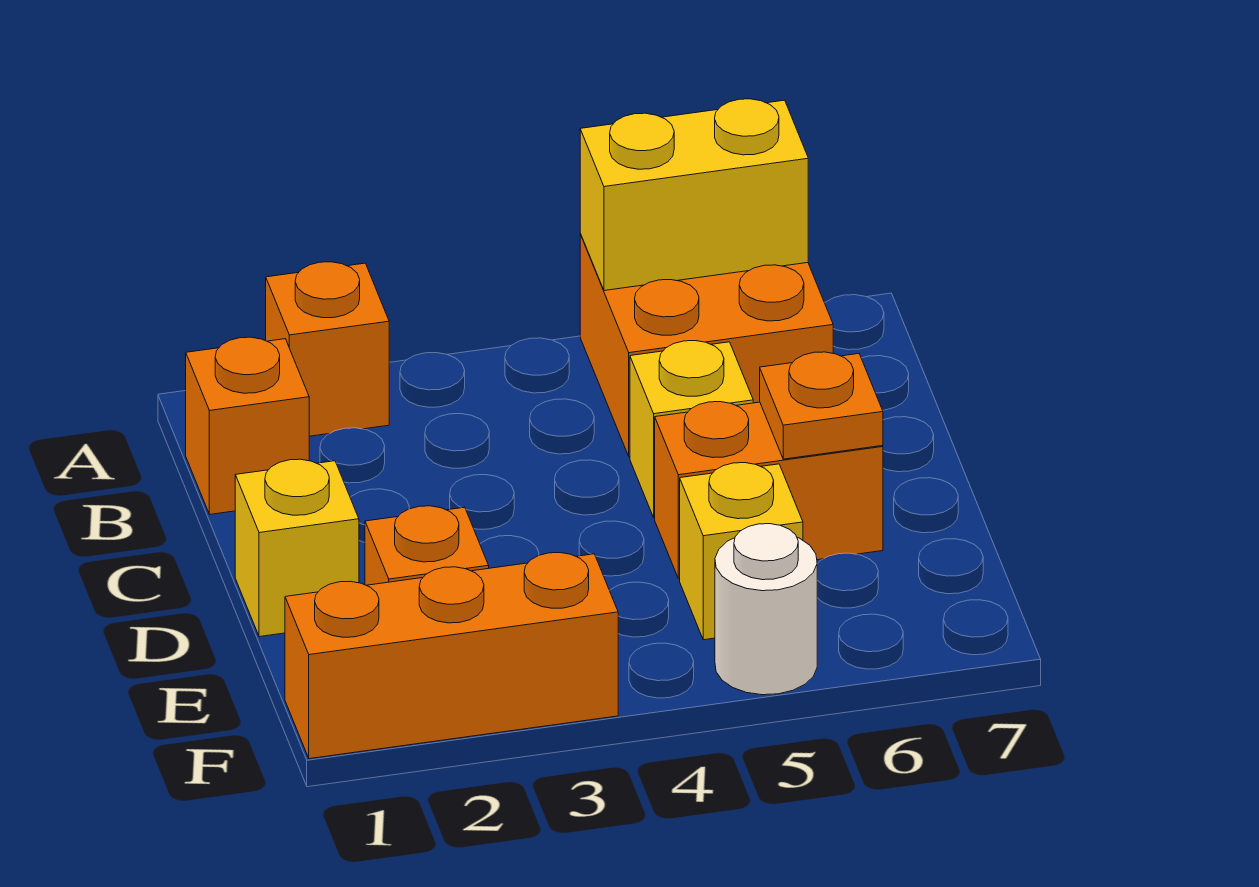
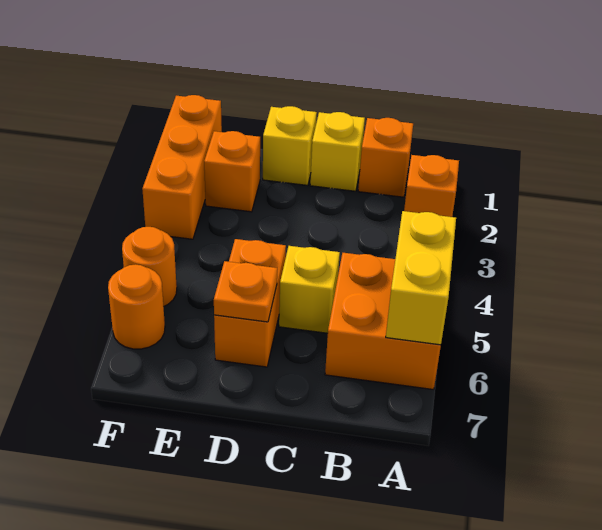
yellow 1x1 brick [680,463,803,640] -> yellow 1x1 brick moved to [310,112,365,191]
white 1x1 round brick [715,524,817,695] -> orange 1x1 round brick [122,227,177,307]
none -> orange 1x1 round brick [108,264,165,349]

